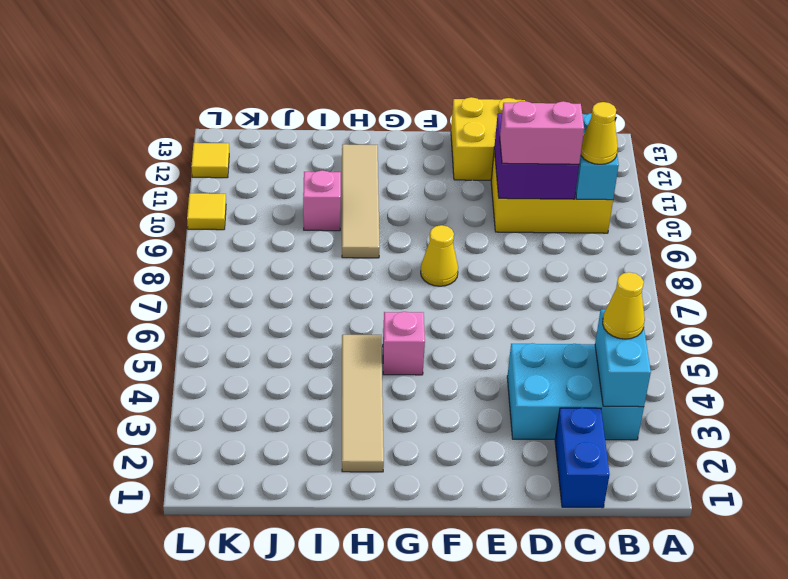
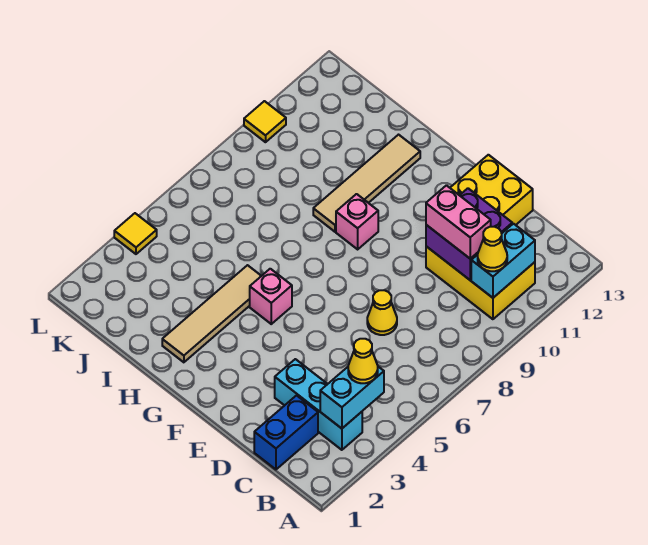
cyan 2x3 brick [507,343,644,440] -> cyan 1x3 brick [275,359,362,450]
yellow 1x1 cone [421,225,458,286] -> yellow 1x1 cone moved to [367,290,397,335]
pink 1x1 brick [303,170,341,231] -> pink 1x1 brick moved to [336,194,378,249]
yellow 1x1 tile [191,143,229,178] -> yellow 1x1 tile moved to [114,213,157,254]

